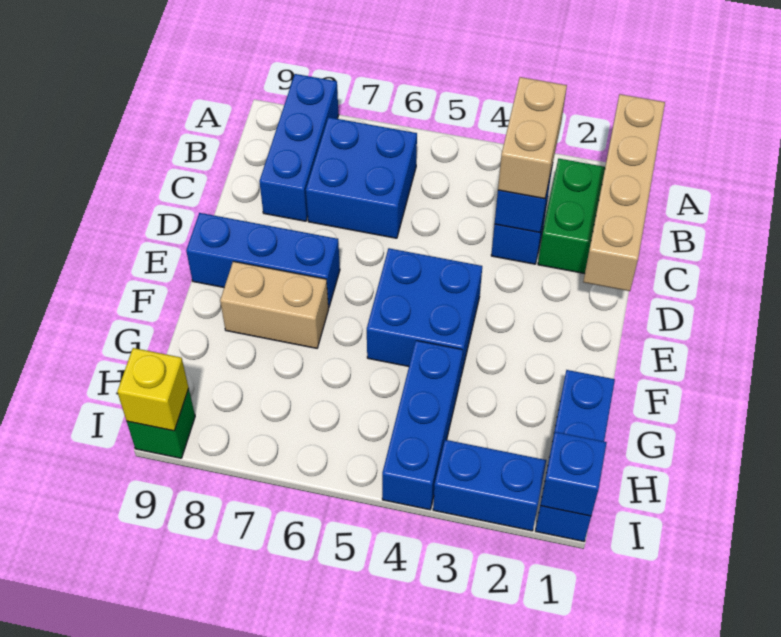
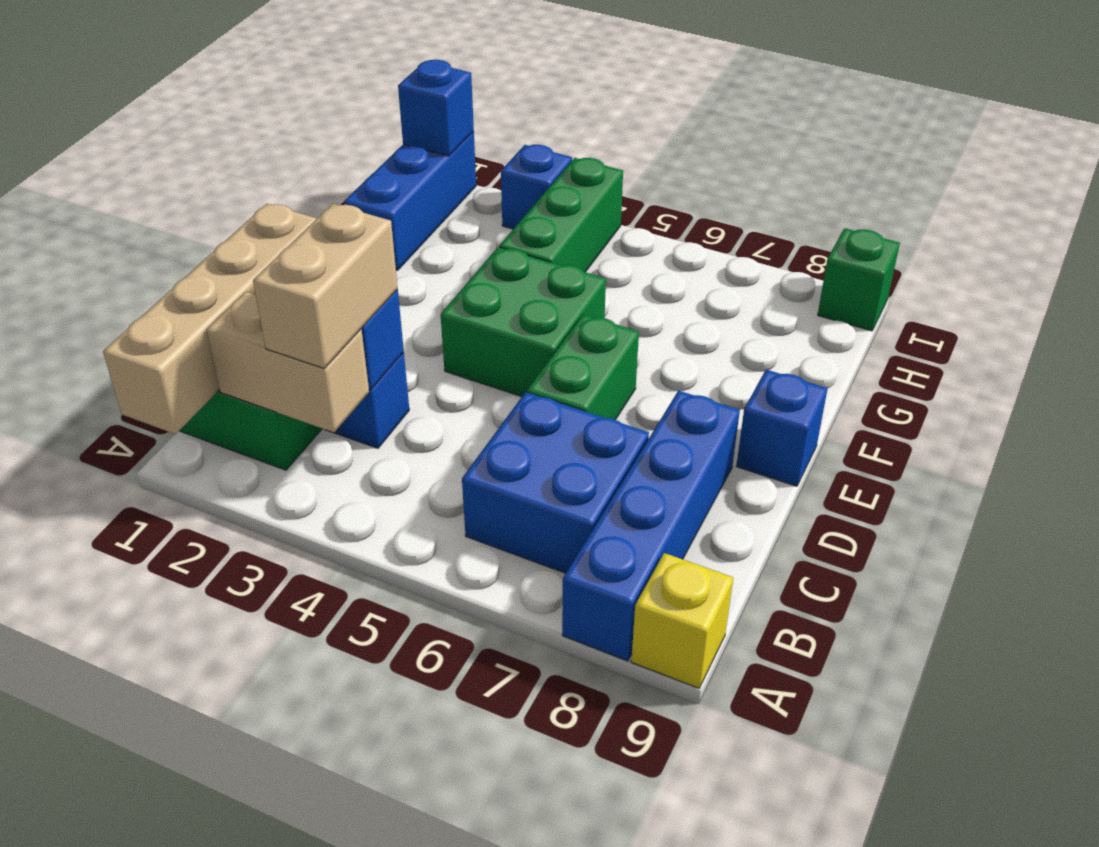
blue 1x3 brick [259,74,339,221] -> blue 1x4 brick [562,391,740,661]
none -> green 1x2 brick [527,315,639,420]
blue 2x2 brick [367,248,482,375] -> green 2x2 brick [441,247,606,397]
blue 1x3 brick [186,213,340,308] -> blue 1x1 brick [736,370,828,486]
tan 1x2 brick [220,261,329,348] -> tan 1x2 brick moved to [206,292,369,433]
blue 1x3 brick [382,341,463,510] -> green 1x3 brick [499,158,623,272]
blue 1x2 brick [433,440,546,531] -> blue 1x1 brick [501,145,572,229]
yellow 1x1 brick [117,348,189,431] -> yellow 1x1 brick moved to [631,553,733,688]

